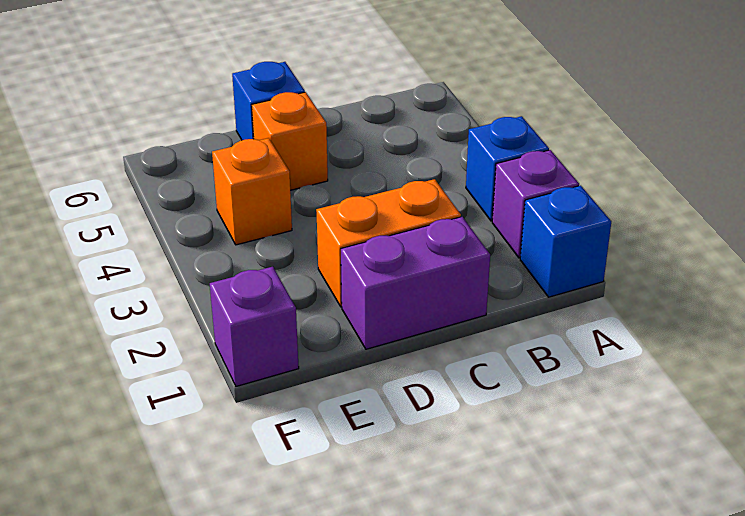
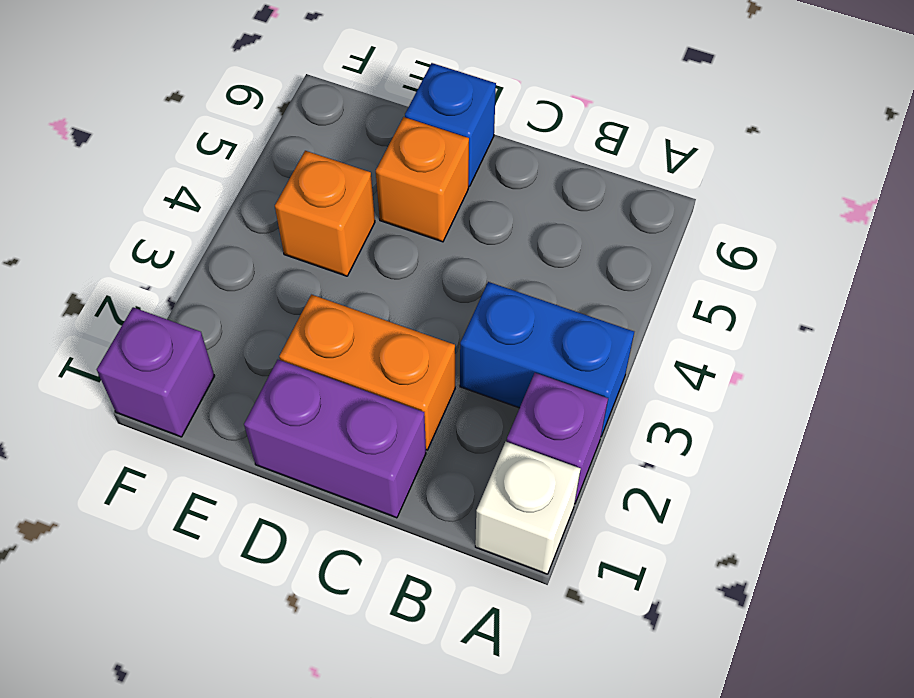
blue 1x1 brick [520,186,611,297] -> white 1x1 brick [475,442,581,574]
blue 1x1 brick [466,116,549,221] -> blue 1x2 brick [460,282,634,436]

